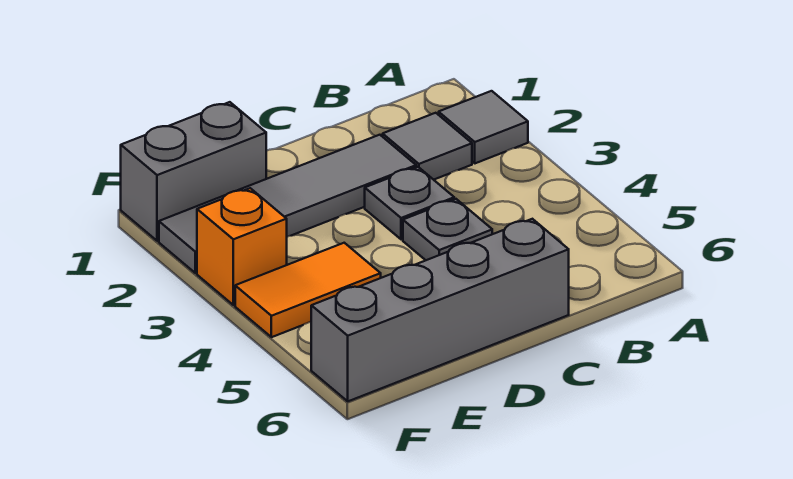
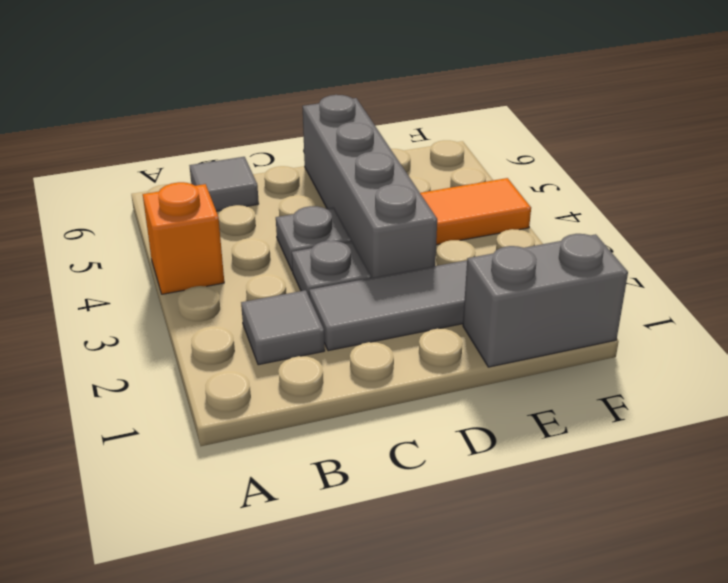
grey 1x1 tile [439,91,528,163] -> grey 1x1 tile moved to [189,157,259,211]
grey 1x4 brick [311,219,569,401] -> grey 1x4 brick turned to [303,95,437,278]
orange 1x1 brick [197,188,287,305] -> orange 1x1 brick moved to [143,182,224,294]

